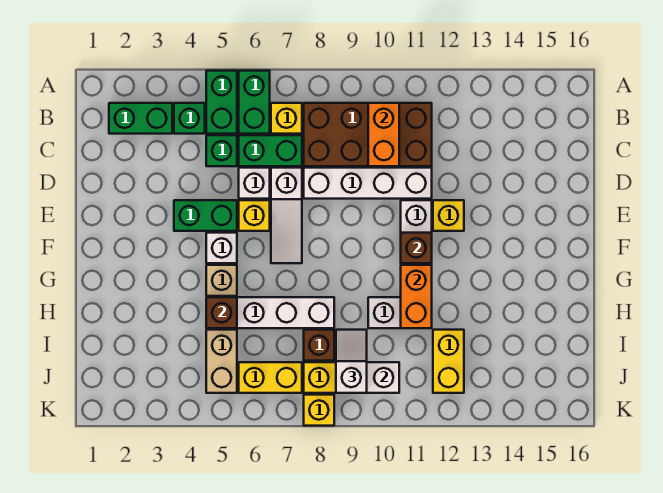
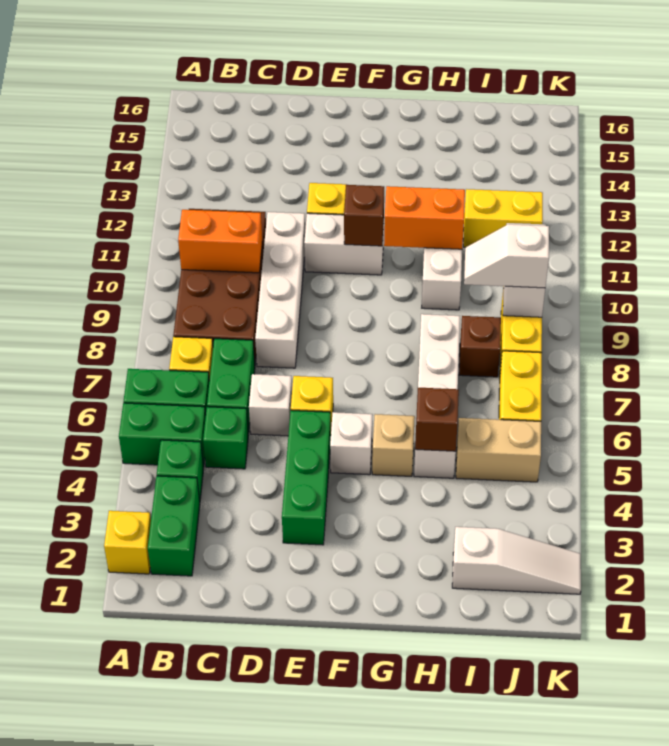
white 1x3 slope [271,168,302,263] -> white 1x3 slope moved to [452,527,581,594]
green 1x2 brick [174,200,237,231] -> green 1x3 brick [282,410,331,545]
yellow 1x1 brick [304,395,334,426] -> yellow 1x1 brick moved to [104,511,151,574]

